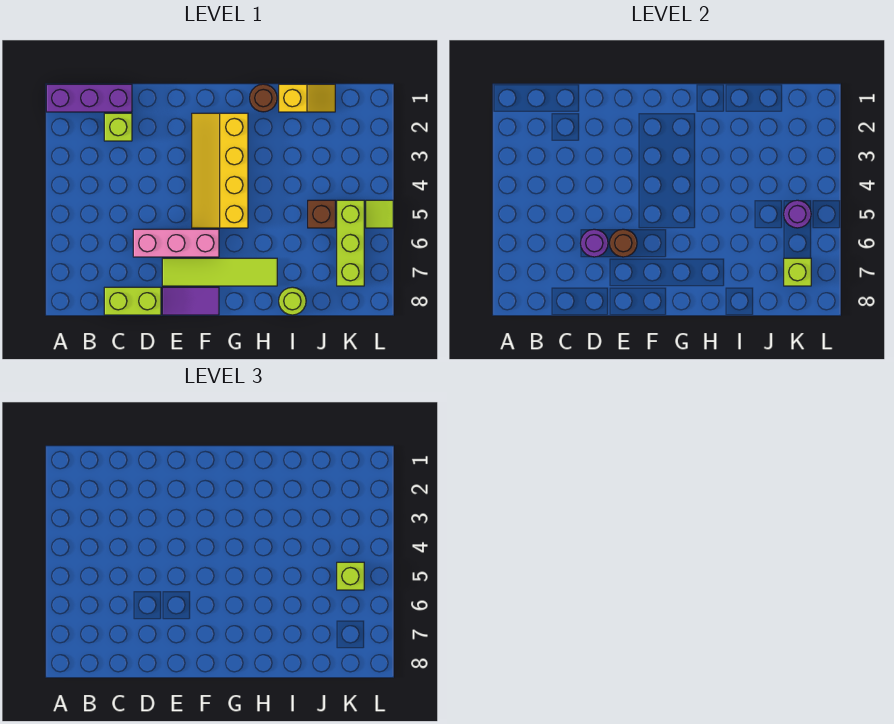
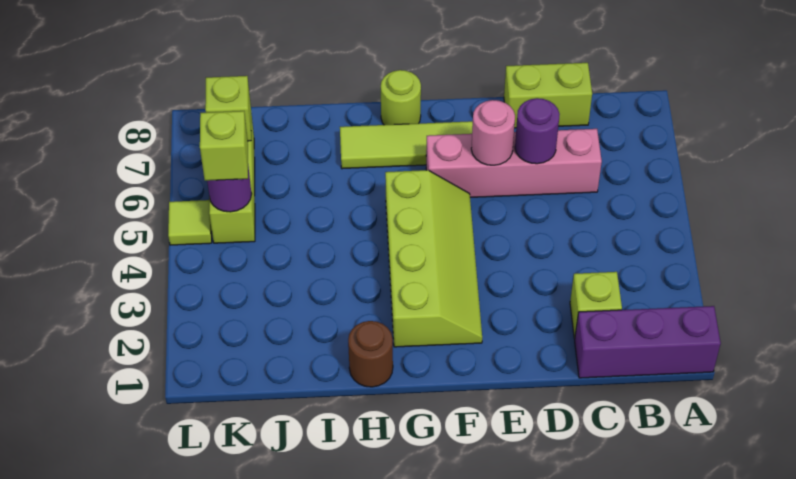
pink 1x3 brick [133,229,219,257] -> pink 1x4 brick [426,129,602,197]
brown 1x1 round brick [610,229,637,257] -> pink 1x1 round brick [471,100,515,165]
purple 1x2 tile [162,287,219,315] -> none
yellow 2x4 slope [192,113,248,228] -> lime 2x4 slope [385,170,482,347]
yellow 1x2 slope [279,84,335,112] -> none
lime 1x1 round brick [279,287,306,315] -> lime 1x1 round brick moved to [381,70,421,125]
brown 1x1 brick [308,200,335,228] -> none

